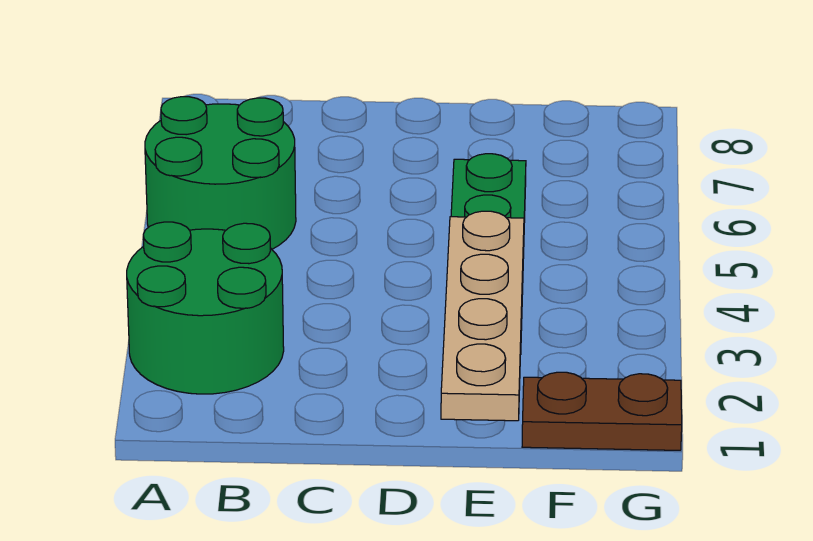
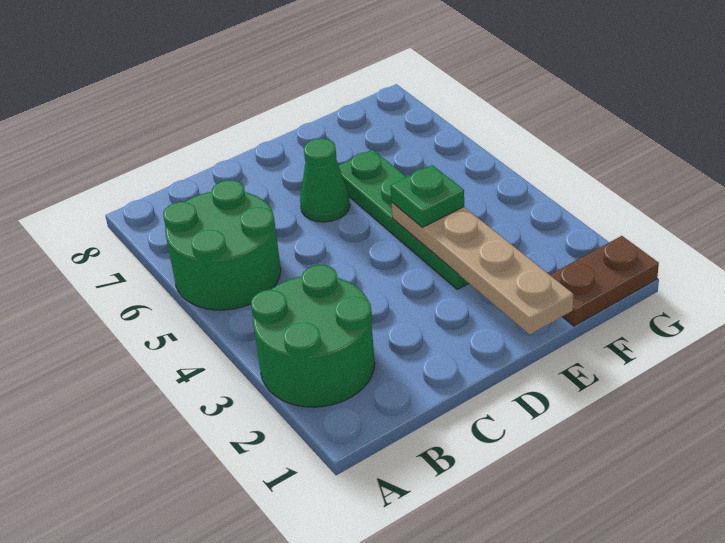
none -> green 1x1 cone [300,139,350,222]
none -> green 1x1 plate [391,165,464,227]

